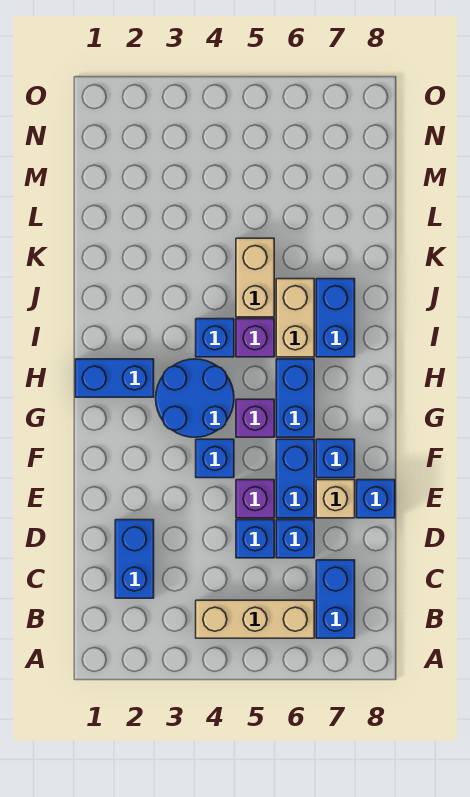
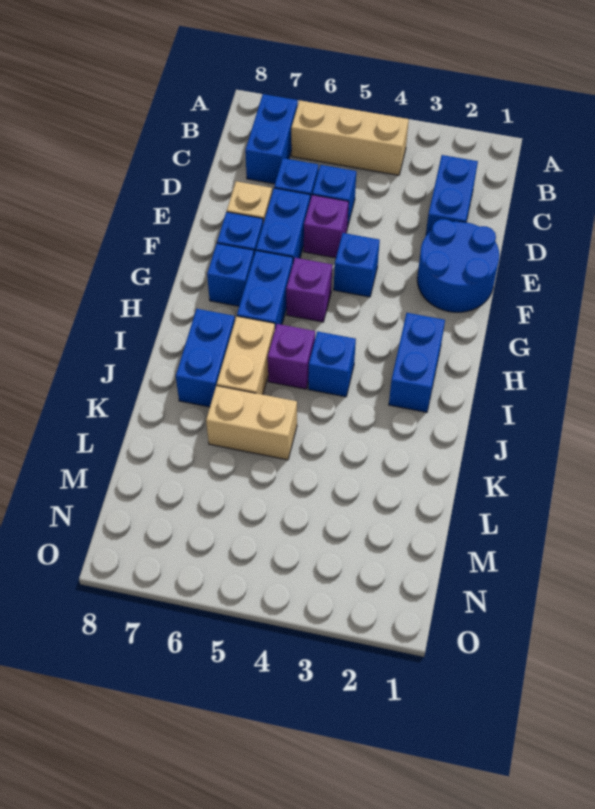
blue 1x1 brick [357,480,395,518] -> blue 1x1 brick moved to [207,243,254,306]
blue 2x2 round brick [156,359,234,437] -> blue 2x2 round brick moved to [417,219,499,312]
blue 1x2 brick [75,359,154,397] -> blue 1x2 brick turned to [389,313,445,412]
tan 1x2 brick [236,238,274,317] -> tan 1x2 brick turned to [206,386,297,460]

